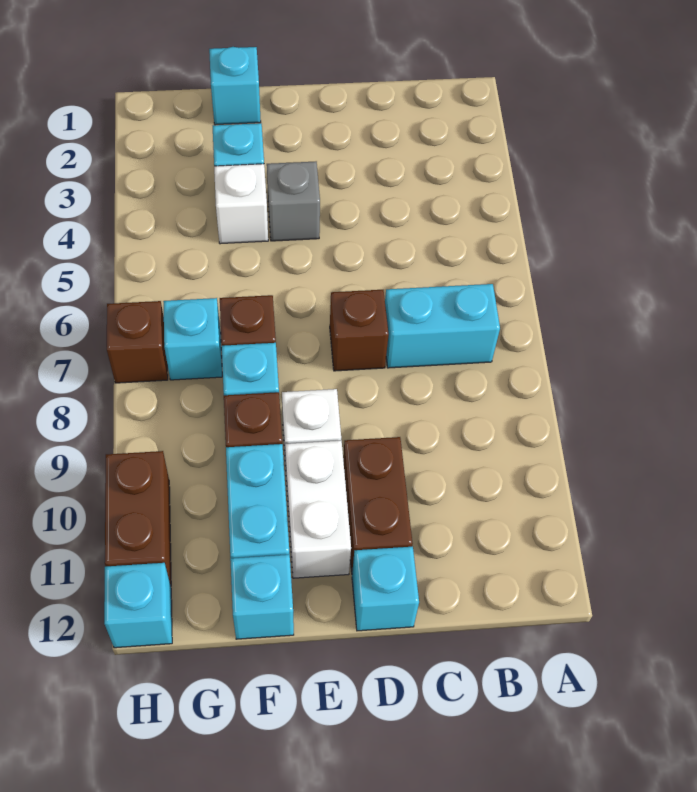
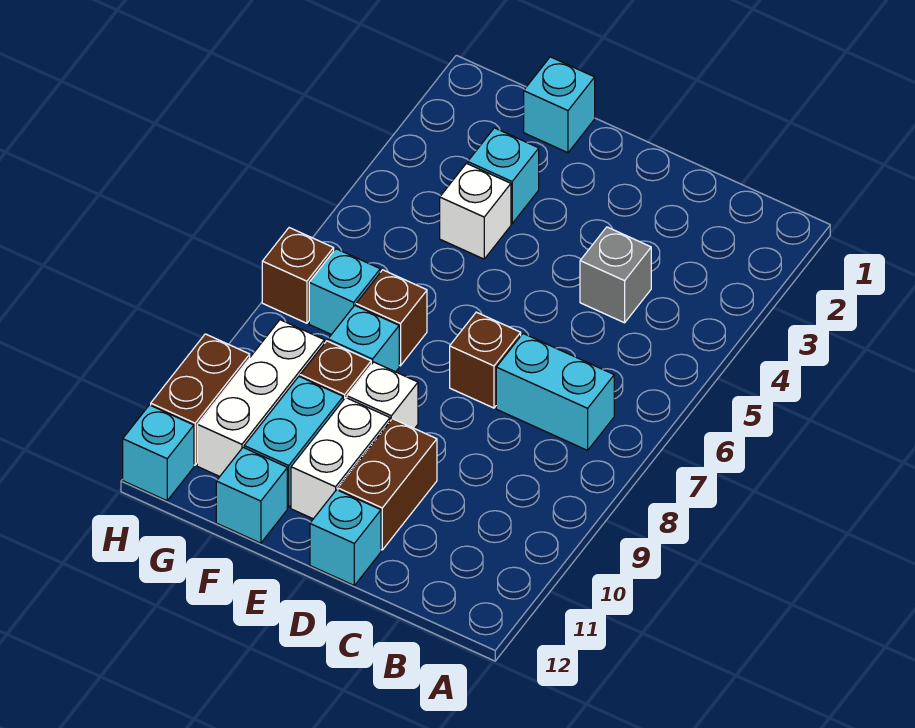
grey 1x1 brick [267,162,320,241] -> grey 1x1 brick moved to [580,227,651,323]
none -> white 1x3 brick [197,320,324,476]

